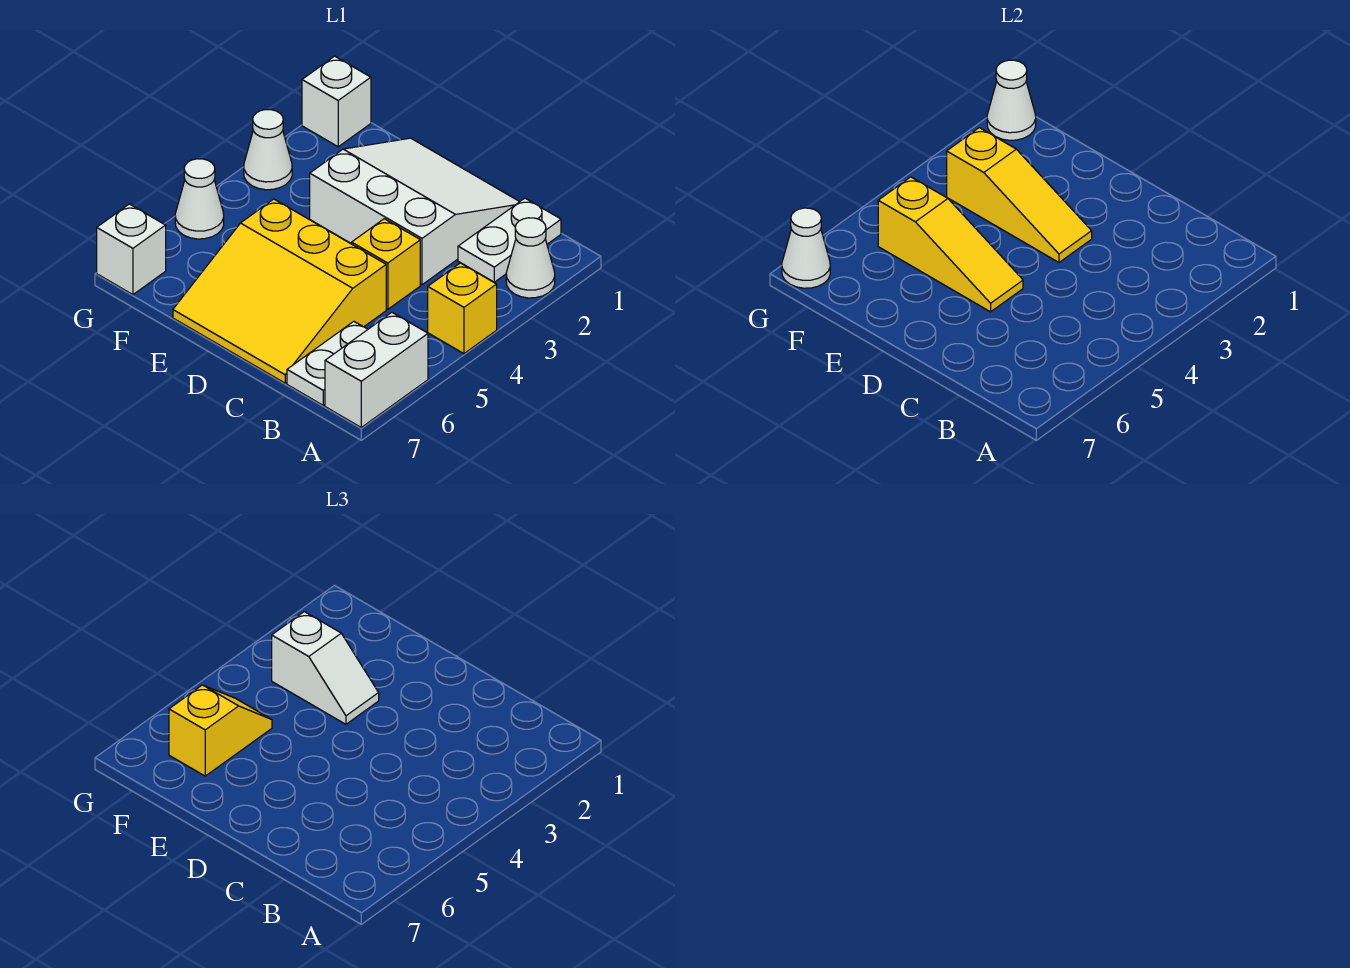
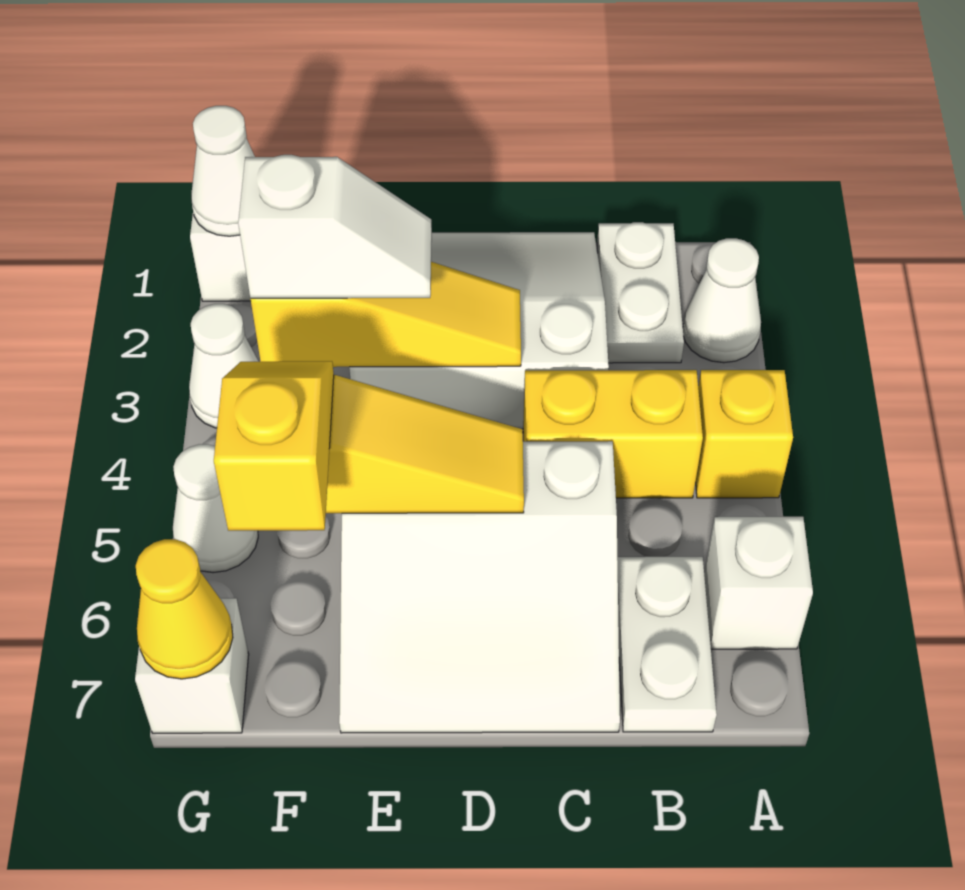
white 1x2 brick [325,313,428,427] -> white 1x1 brick [704,517,813,649]
yellow 1x1 brick [352,219,420,309] -> yellow 1x2 brick [523,370,703,498]
yellow 3x3 slope [173,199,386,383] -> white 3x3 slope [339,441,620,733]
white 1x1 cone [782,208,830,288] -> yellow 1x1 cone [136,539,233,679]

